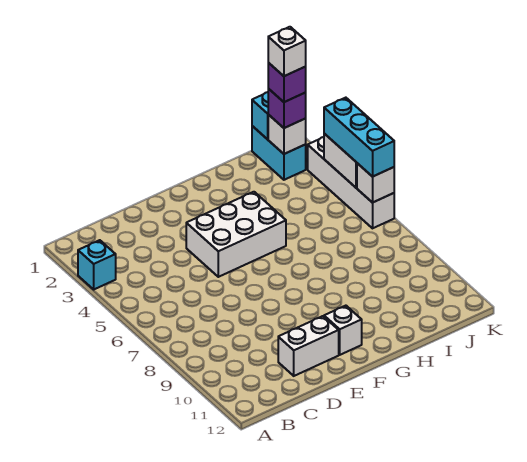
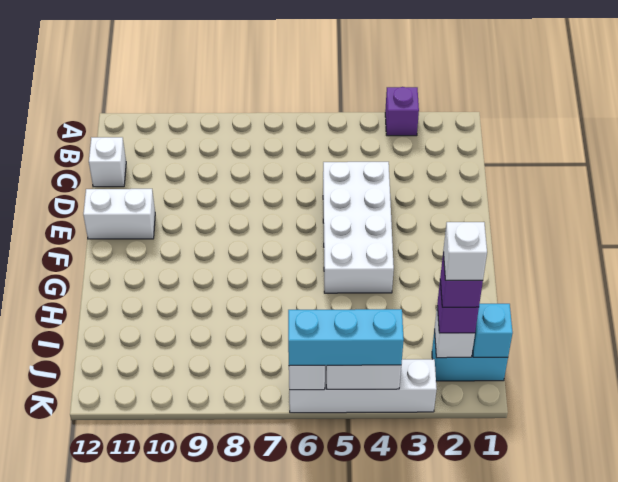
cyan 1x1 brick [78,240,116,289] -> purple 1x1 brick [385,87,419,136]
white 1x2 brick [278,316,339,376] -> white 1x2 brick turned to [83,189,155,239]
white 2x3 brick [186,192,286,277] -> white 2x4 brick [323,162,394,293]
white 1x1 brick [324,306,362,355] -> white 1x1 brick moved to [89,137,126,187]

